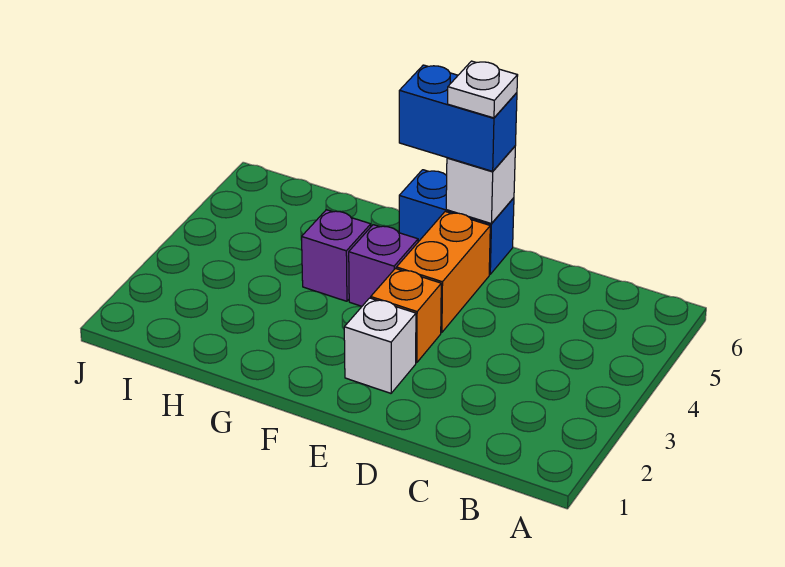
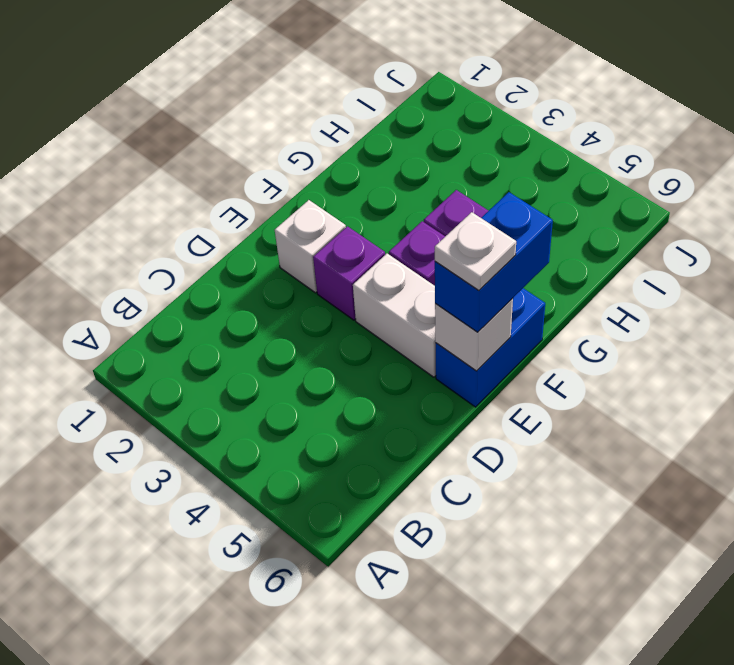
orange 1x1 brick [371,269,441,363] -> purple 1x1 brick [313,226,385,320]
orange 1x2 brick [396,212,490,333] -> white 1x2 brick [353,254,436,377]

